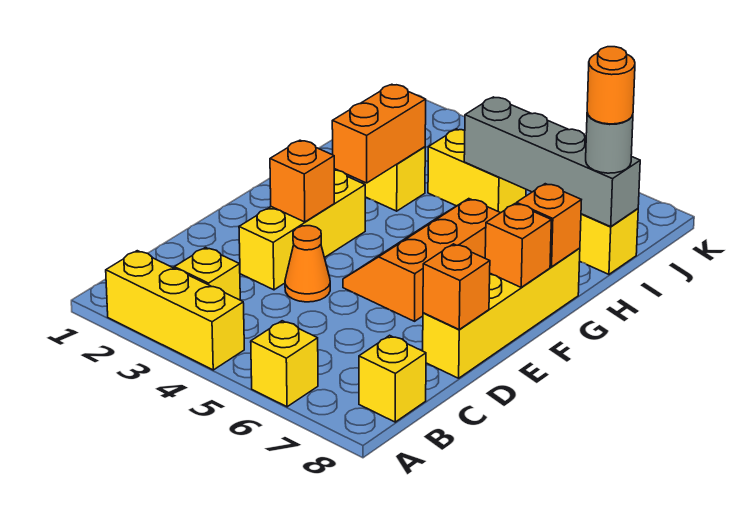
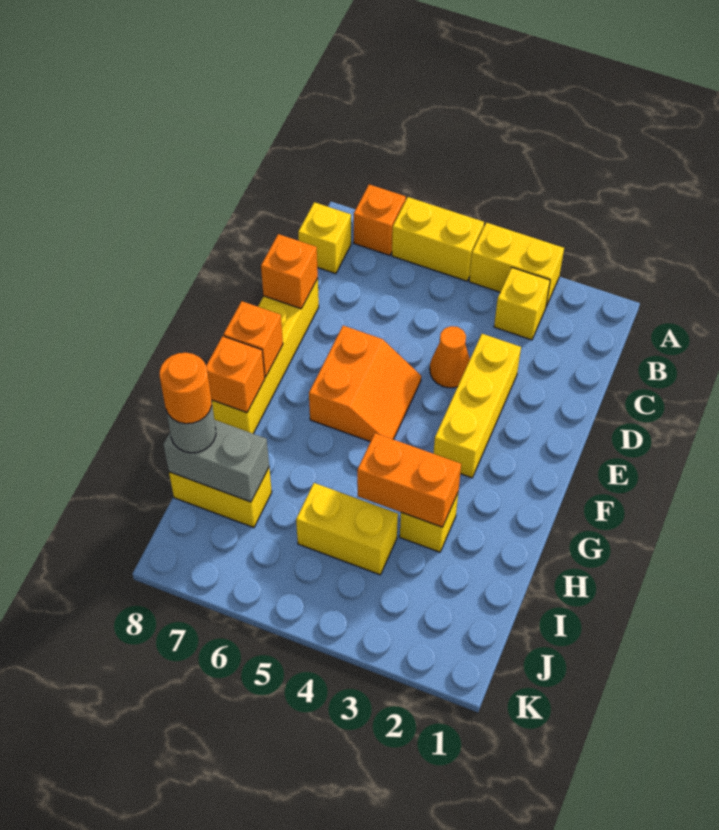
yellow 1x3 brick [106,251,244,370] -> yellow 1x2 brick [469,223,564,306]
yellow 1x1 brick [251,321,318,407] -> yellow 1x2 brick [392,197,484,281]
orange 1x1 brick [270,140,334,222] -> orange 1x1 brick moved to [354,184,406,255]
orange 2x3 slope [343,199,500,321] -> orange 2x2 slope [309,325,421,442]
orange 1x2 brick [332,84,426,183] -> orange 1x2 brick turned to [357,433,461,527]
grey 1x4 brick [464,97,640,227] -> grey 1x2 brick [163,420,269,502]

